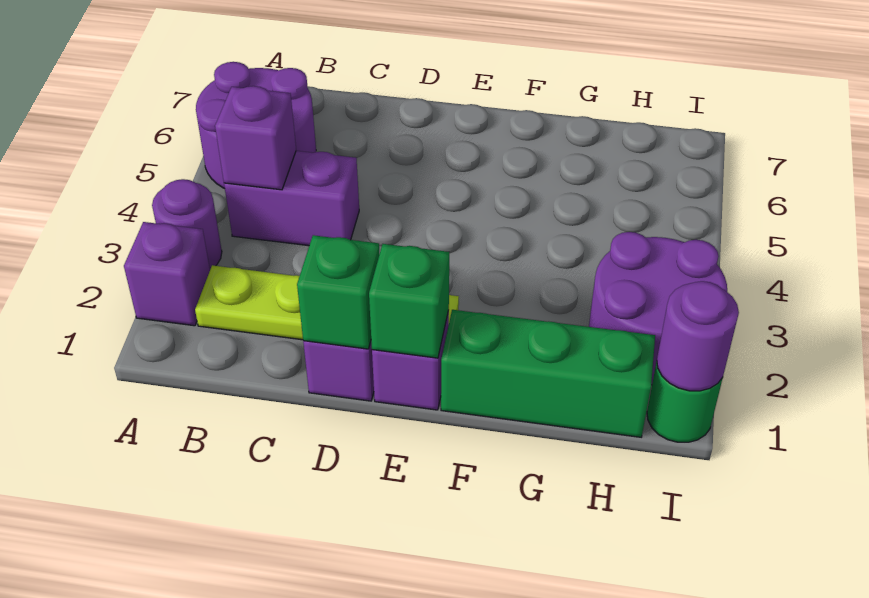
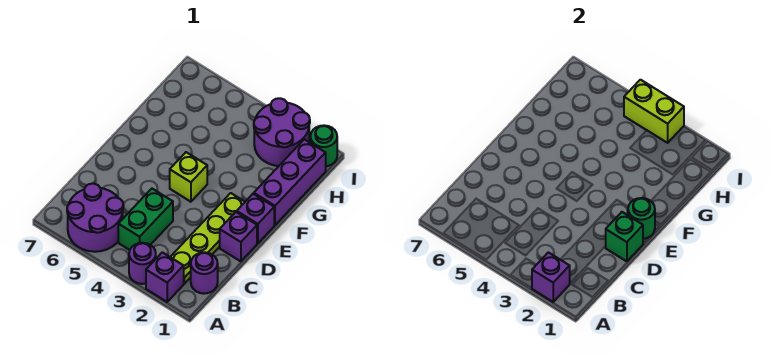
purple 1x2 brick [224,151,359,246] -> green 1x2 brick [118,189,173,250]
purple 1x1 brick [215,86,296,190] -> purple 1x1 brick moved to [532,252,570,302]
green 1x1 brick [369,244,449,358] -> green 1x1 round brick [628,198,655,239]
none -> lime 1x1 brick [170,152,207,202]
green 1x3 brick [441,310,655,437] -> purple 1x3 brick [254,139,326,225]
purple 1x1 round brick [657,281,739,391] -> purple 1x1 round brick moved to [191,252,218,294]
none -> lime 1x2 brick [624,80,684,143]

